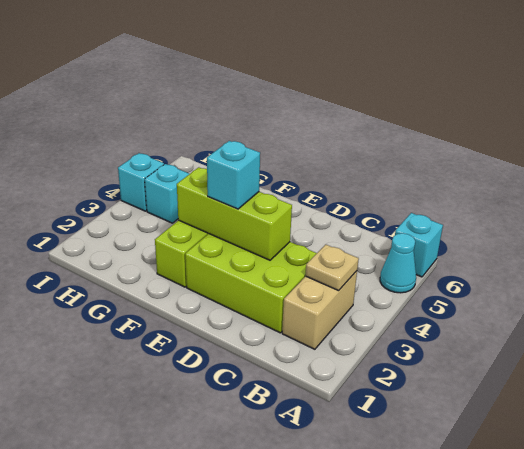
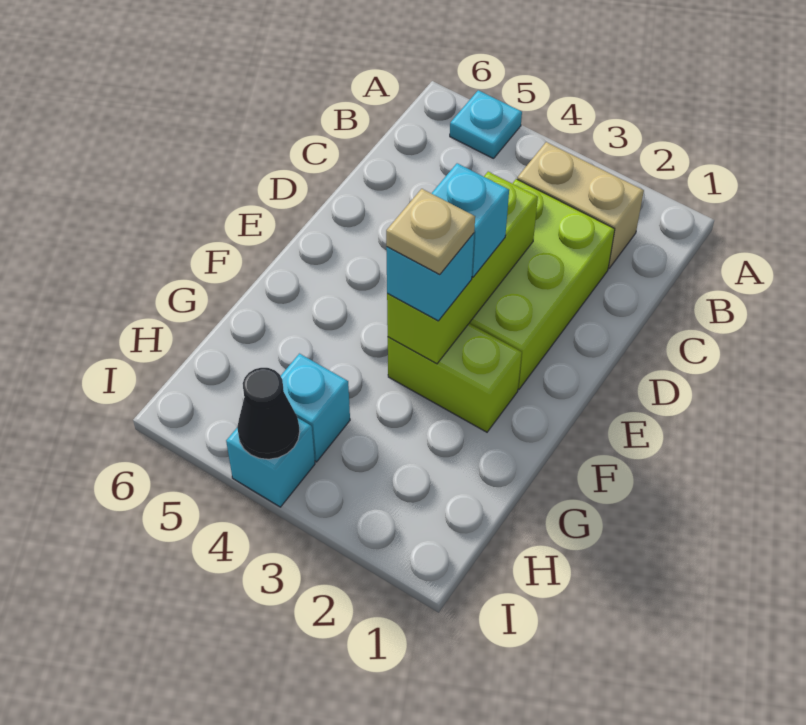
cyan 1x1 cone [380,233,416,293] -> cyan 1x1 plate [450,90,522,159]
cyan 1x1 brick [395,213,443,277] -> cyan 1x1 brick moved to [386,233,474,321]
tan 1x1 plate [305,245,359,291] -> tan 1x1 plate moved to [386,189,475,275]
none -> black 1x1 cone [237,368,300,459]

